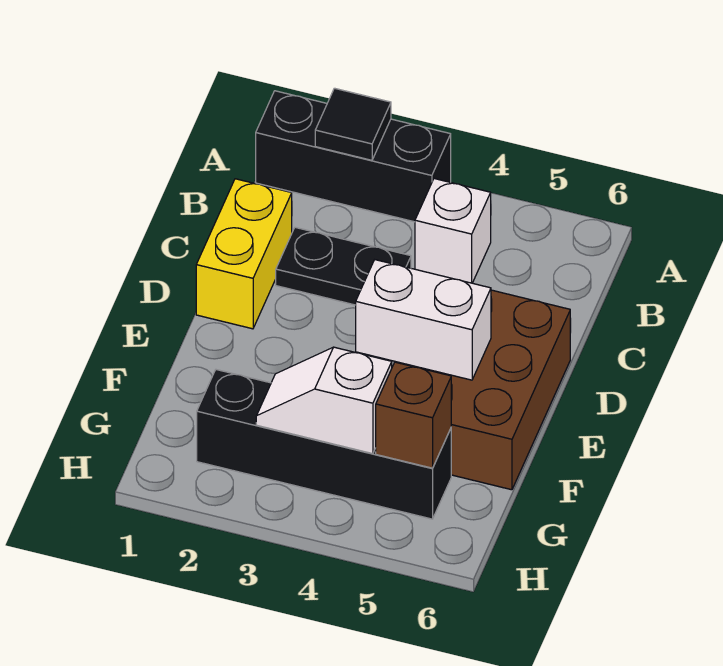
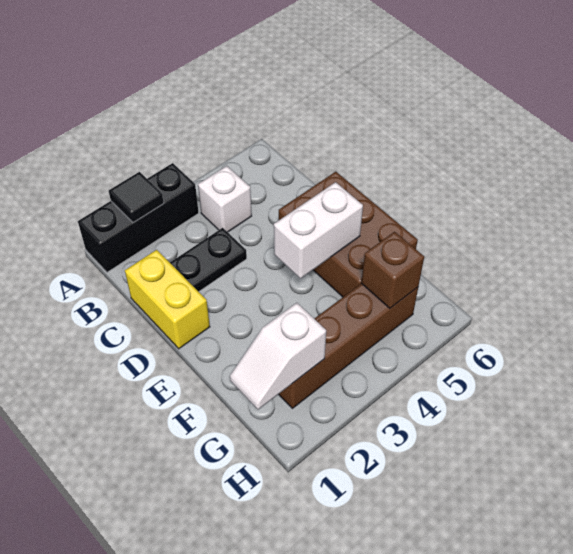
black 1x4 brick [197,370,451,519] -> brown 1x4 brick [279,284,418,408]
white 1x2 slope [256,347,392,454] -> white 1x2 slope moved to [230,303,326,409]

